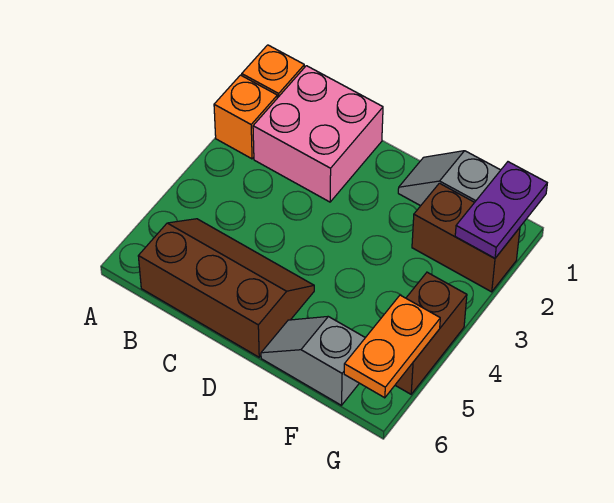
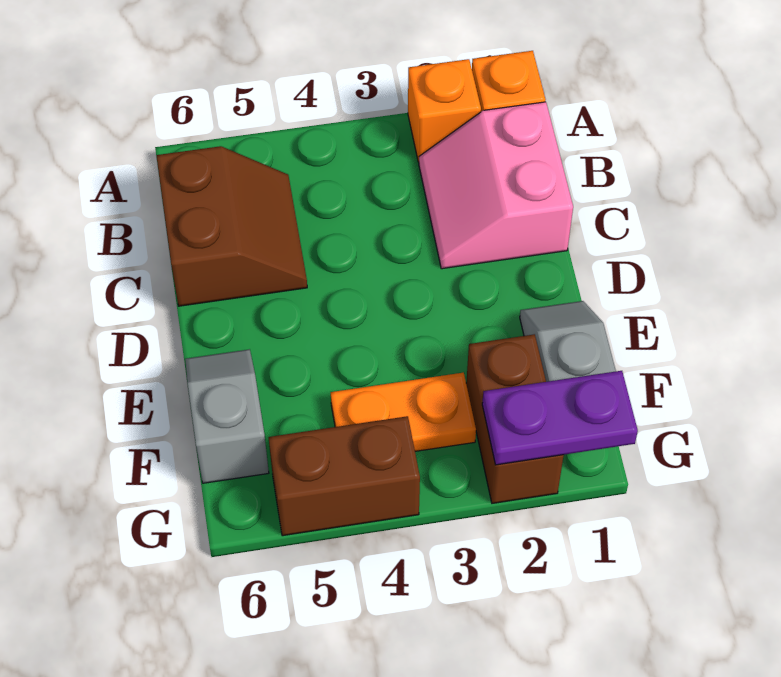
pink 2x2 brick [253,66,383,202] -> pink 2x2 slope [419,102,573,269]
brown 2x3 slope [138,219,314,357] -> brown 2x2 slope [156,146,307,306]
orange 1x2 plate [344,295,440,398] -> orange 1x2 plate moved to [331,373,476,451]

